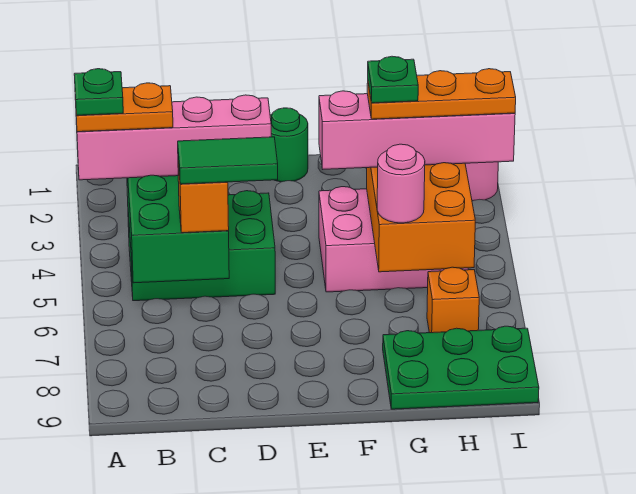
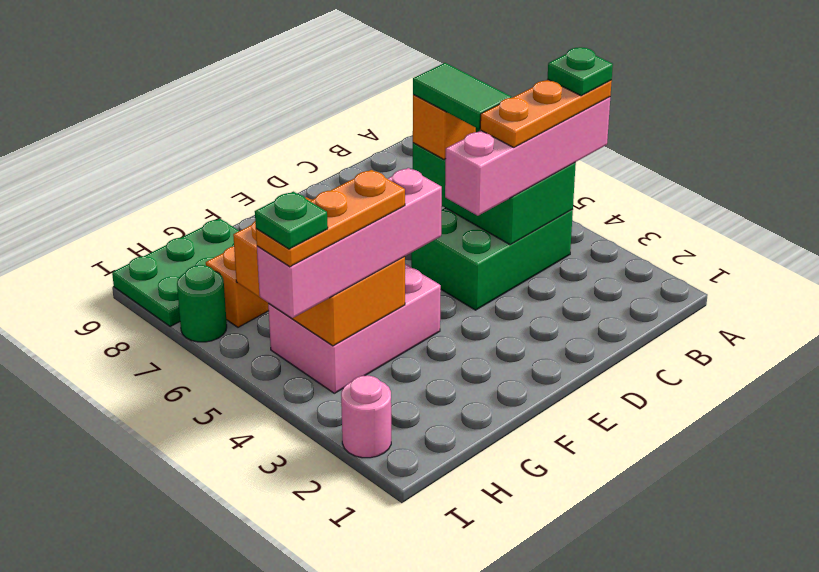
orange 1x2 plate [75,83,173,132] -> orange 1x3 plate [480,79,612,147]
green 1x2 tile [178,137,278,184] -> green 1x2 tile turned to [413,63,511,129]
green 1x1 round brick [270,108,308,182] -> green 1x1 round brick moved to [177,265,227,342]
green 1x1 plate [368,56,418,103] -> green 1x1 plate moved to [255,192,328,249]
pink 1x1 round brick [377,144,425,223] -> none

